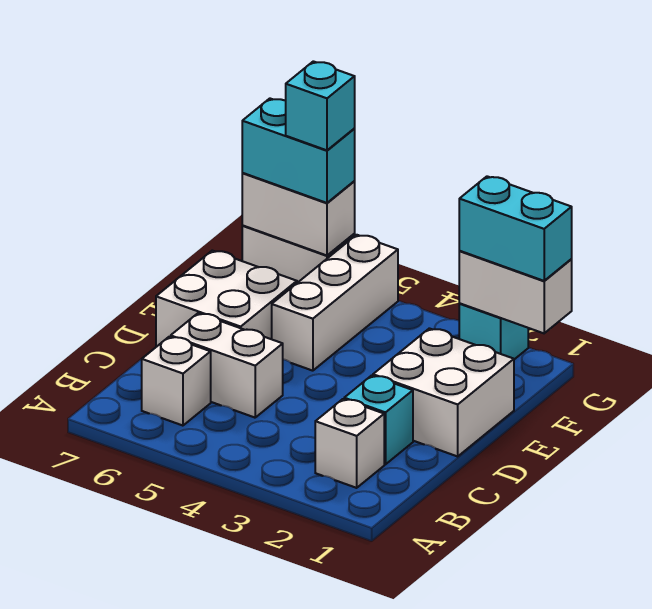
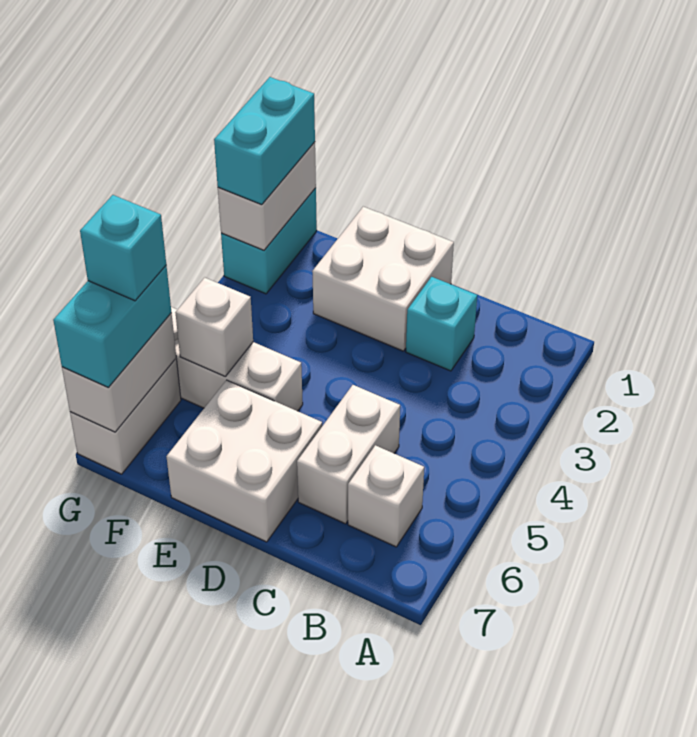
white 1x1 brick [315,399,384,488] -> white 1x1 brick moved to [175,278,253,376]
cyan 1x1 brick [459,304,528,359] -> cyan 1x2 brick [221,188,317,294]

